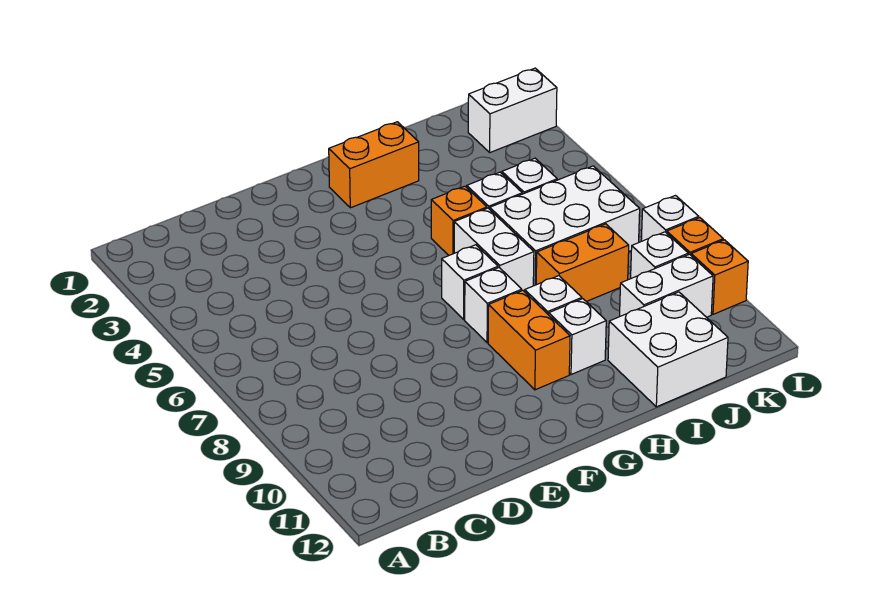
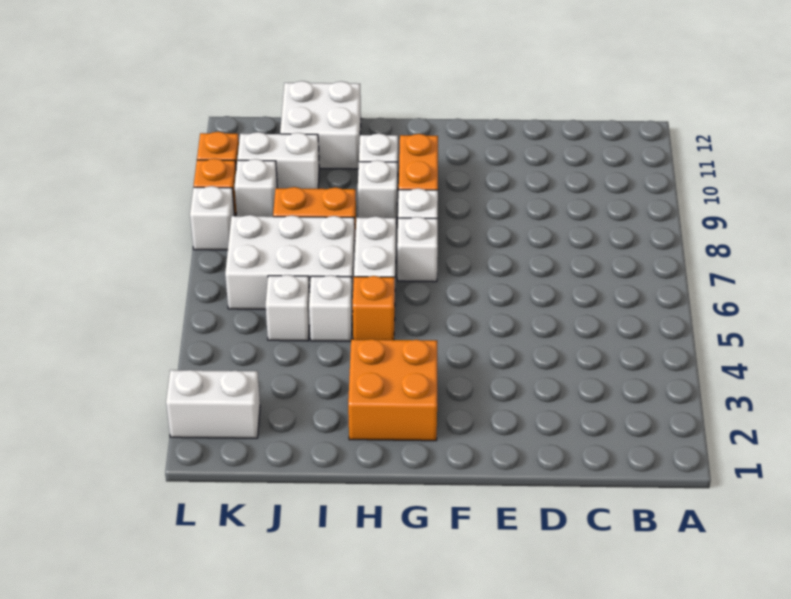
orange 1x2 brick [329,122,419,208] -> orange 2x2 brick [348,339,437,441]

